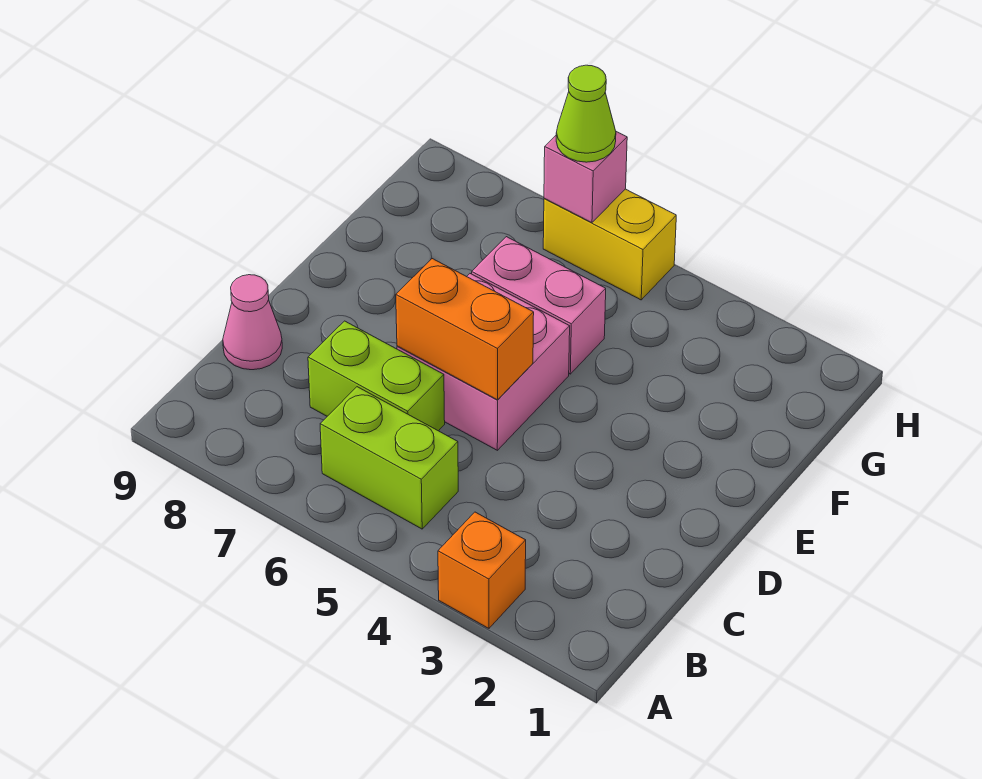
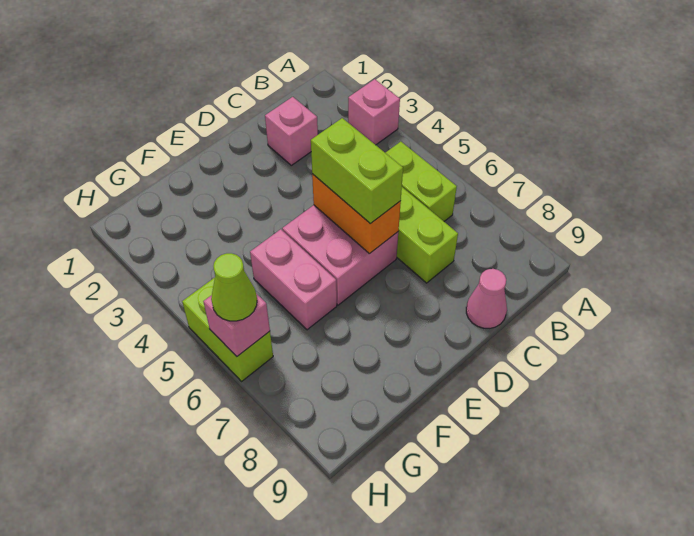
orange 1x1 brick [438,512,526,628] -> pink 1x1 brick [348,79,400,145]
none -> pink 1x1 brick [265,97,318,165]
none -> lime 1x2 brick [311,118,403,224]
yellow 1x2 brick [543,189,676,300] -> lime 1x2 brick [182,278,273,381]

